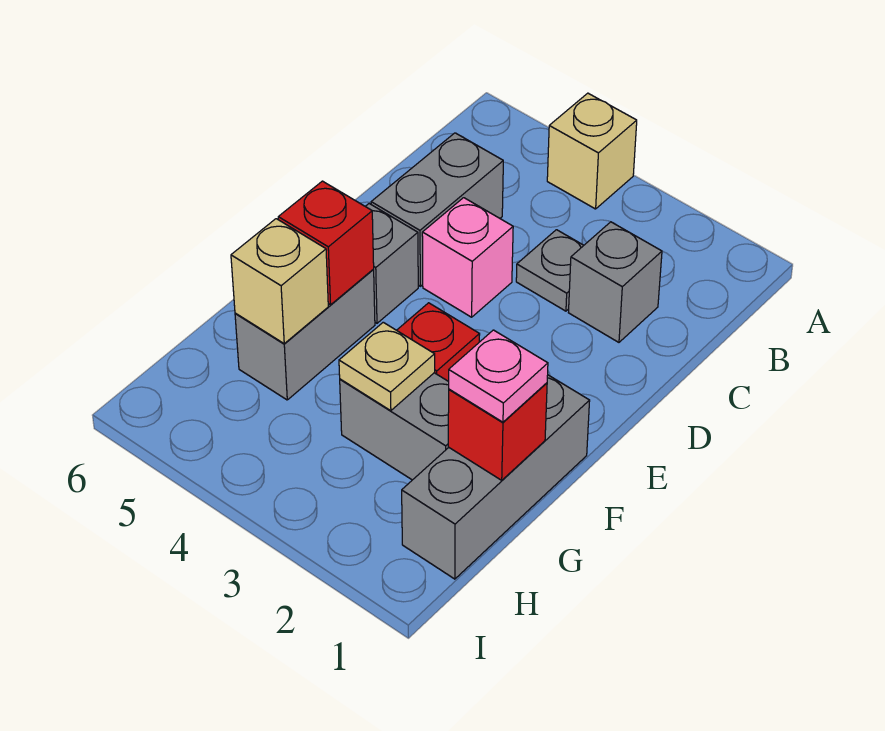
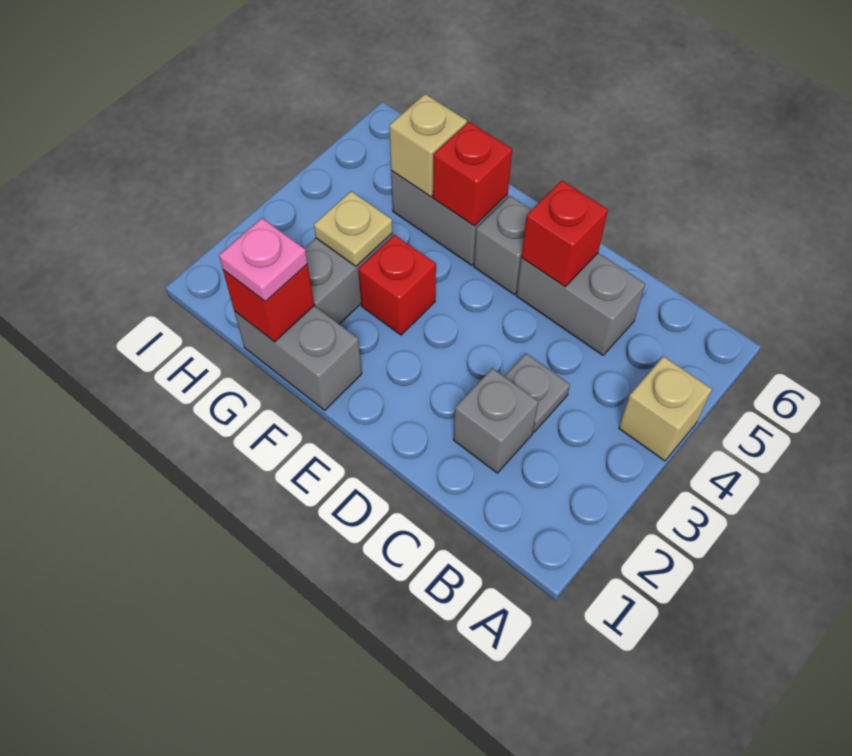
pink 1x1 brick [422,198,513,317] -> none
none -> red 1x1 brick [521,180,608,287]
grey 1x3 brick [402,375,590,579] -> grey 1x2 brick [234,306,362,410]

